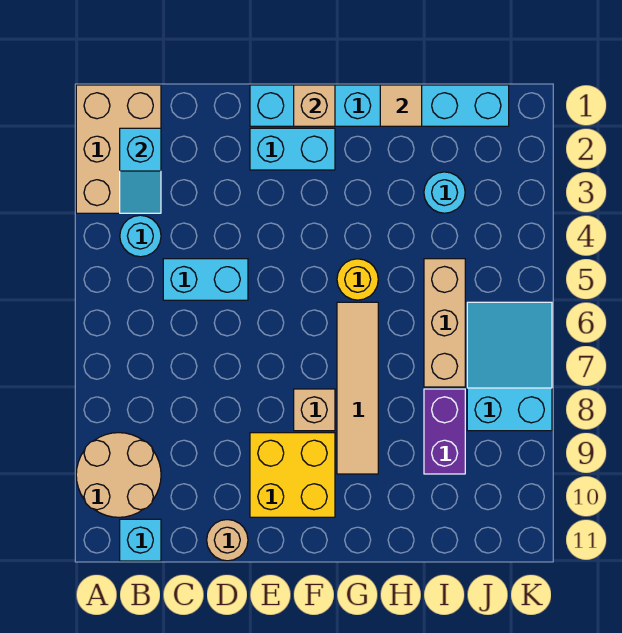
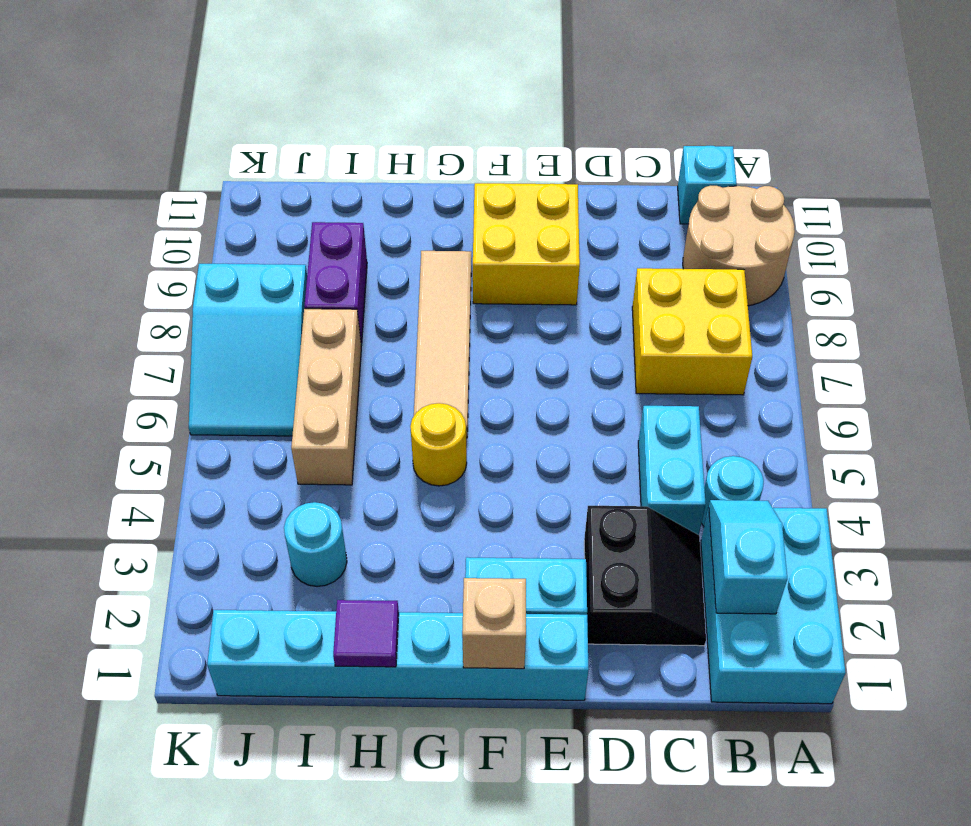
tan 2x3 brick [76,85,161,213] -> cyan 2x3 brick [701,508,846,704]
none -> yellow 2x2 brick [632,268,752,395]
none -> black 2x2 slope [584,506,706,646]
cyan 1x2 brick [163,259,248,300] -> cyan 1x2 brick turned to [638,406,706,535]
tan 1x1 round brick [207,520,248,561] -> none
tan 1x1 brick [294,389,335,431] -> none
tan 1x1 tile [380,85,422,126] -> purple 1x1 tile [333,600,399,667]

